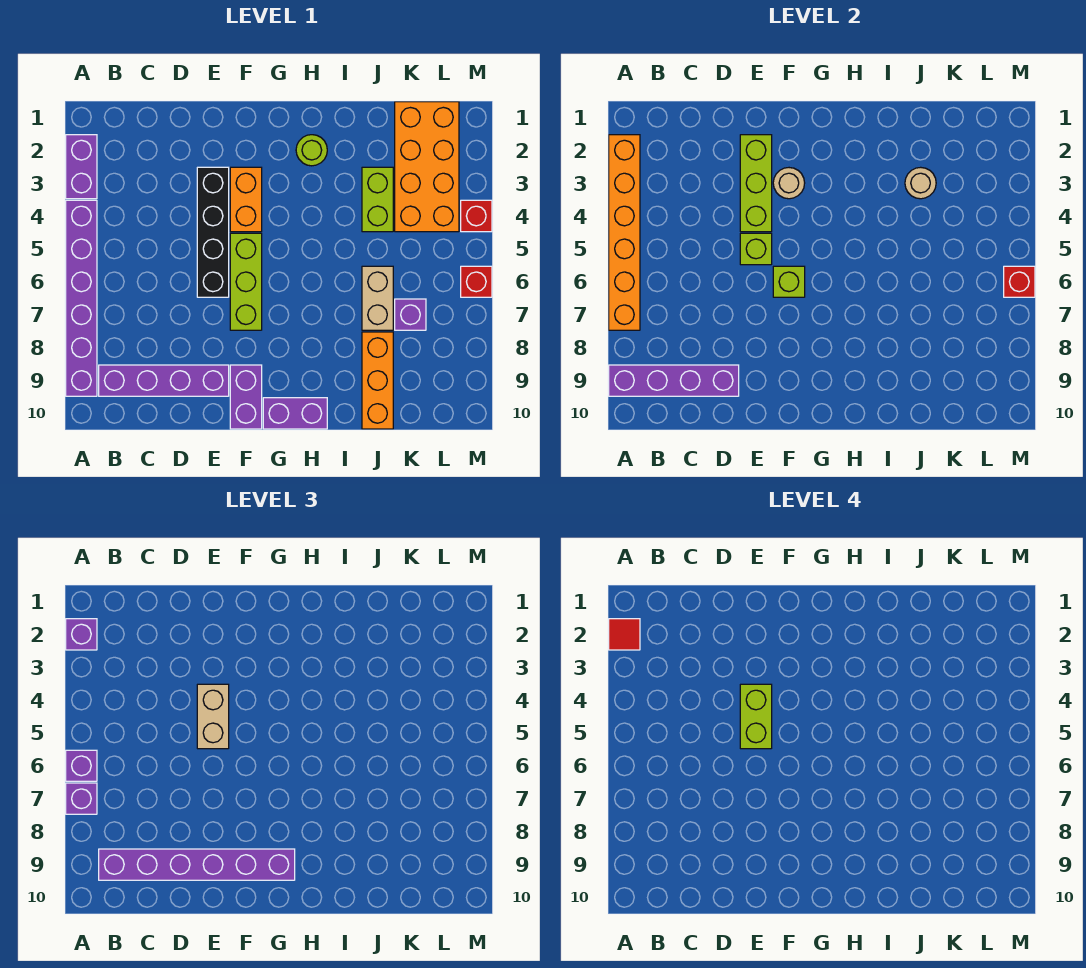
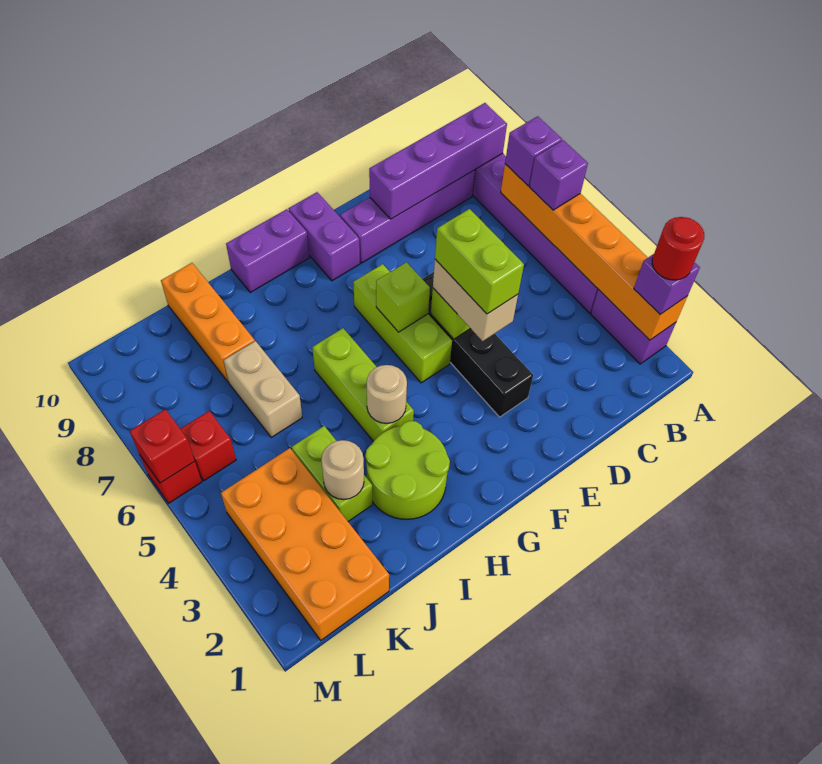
red 1x1 tile [609,619,640,650] -> red 1x1 round brick [652,217,704,280]
purple 1x6 brick [99,849,295,880] -> none
lime 1x3 brick [740,135,772,232] -> lime 1x3 brick moved to [312,328,414,441]
orange 1x2 brick [230,167,262,232] -> none
tan 1x1 round brick [773,168,805,199] -> tan 1x1 round brick moved to [367,365,407,423]
lime 1x1 round brick [296,135,327,166] -> lime 2x2 round brick [365,421,450,519]
purple 1x1 brick [395,299,426,330] -> none
red 1x1 brick [461,200,492,232] -> red 1x1 brick moved to [181,411,236,481]

